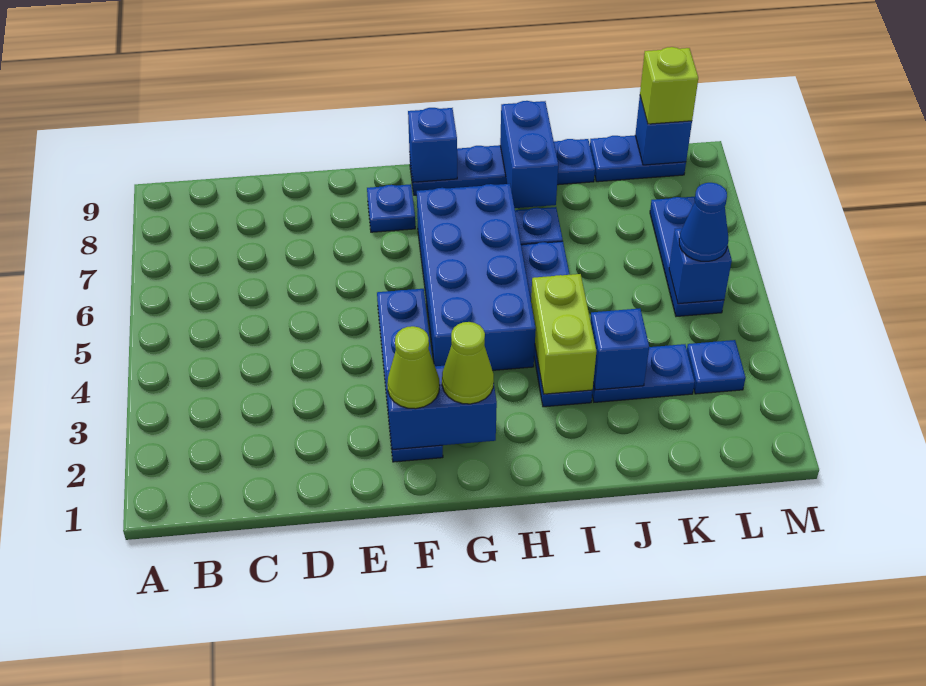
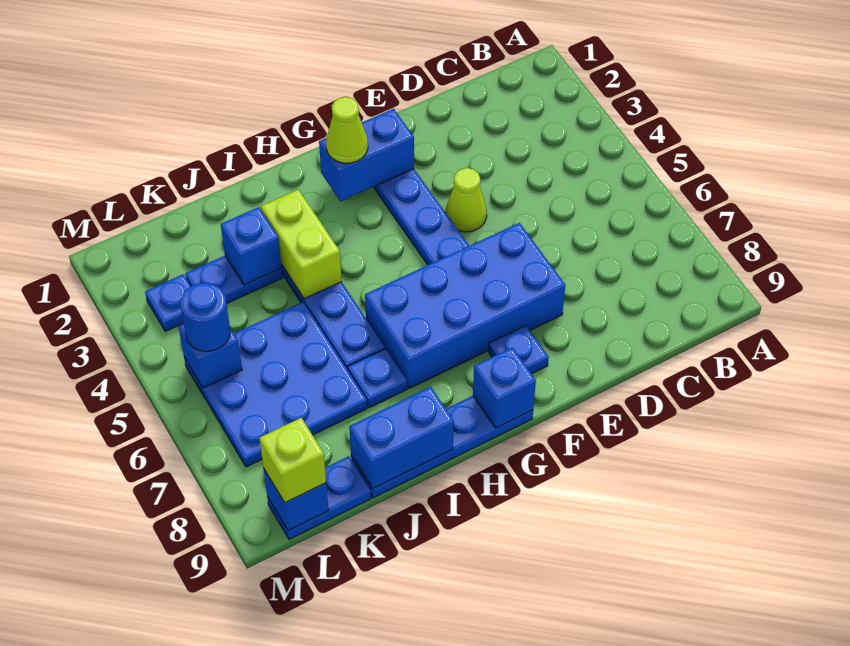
lime 1x1 cone [387,326,440,409] -> lime 1x1 cone moved to [446,168,487,232]
blue 2x4 brick [417,184,536,370] -> blue 2x4 brick turned to [365,223,565,389]
blue 1x2 brick [500,101,558,208] -> blue 1x2 brick turned to [349,387,454,489]
blue 1x3 plate [650,197,724,316] -> blue 3x3 plate [184,302,367,467]
blue 1x1 cone [679,183,729,261] -> blue 1x1 round brick [180,283,230,351]

